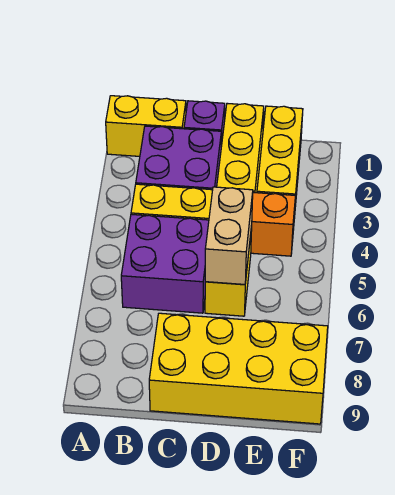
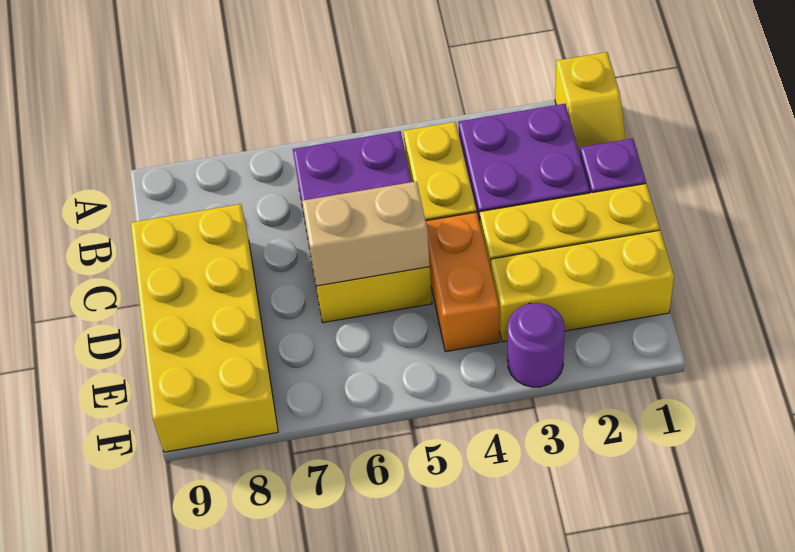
yellow 1x2 brick [106,96,186,156] -> yellow 1x2 slope [555,52,626,154]
none -> purple 1x1 round brick [508,303,565,387]

